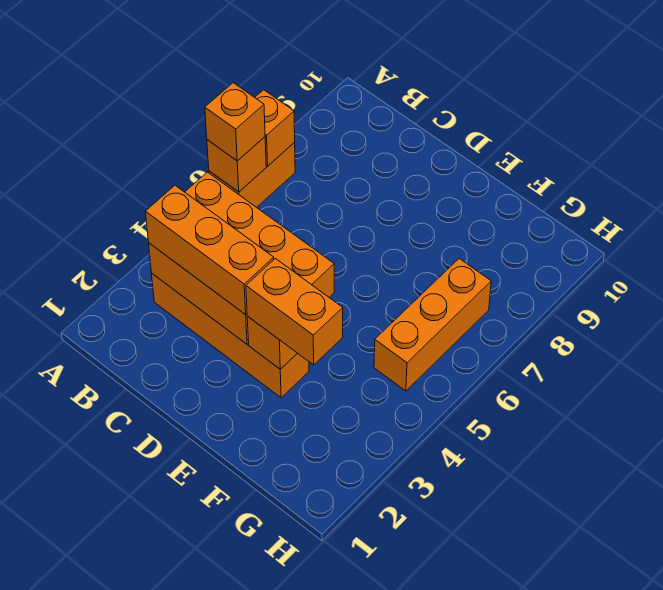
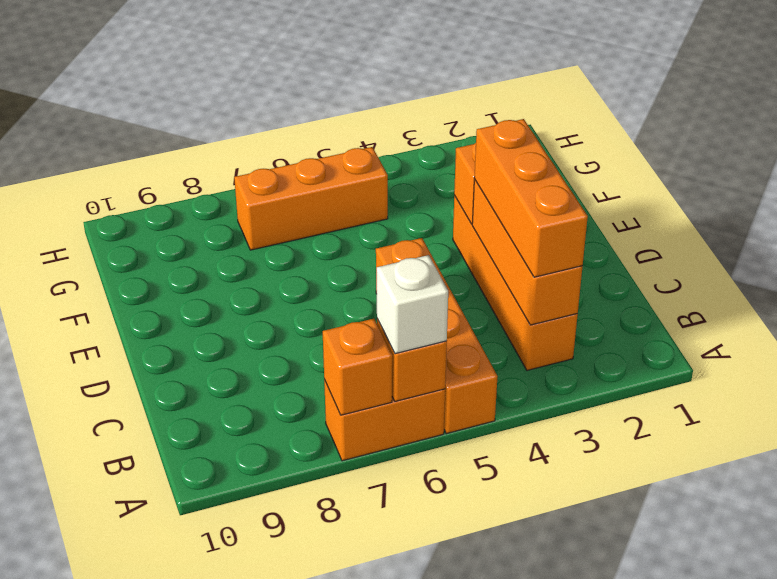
orange 1x1 brick [205,83,265,161] -> white 1x1 brick [377,255,448,354]
orange 1x2 brick [246,259,343,365] -> none

